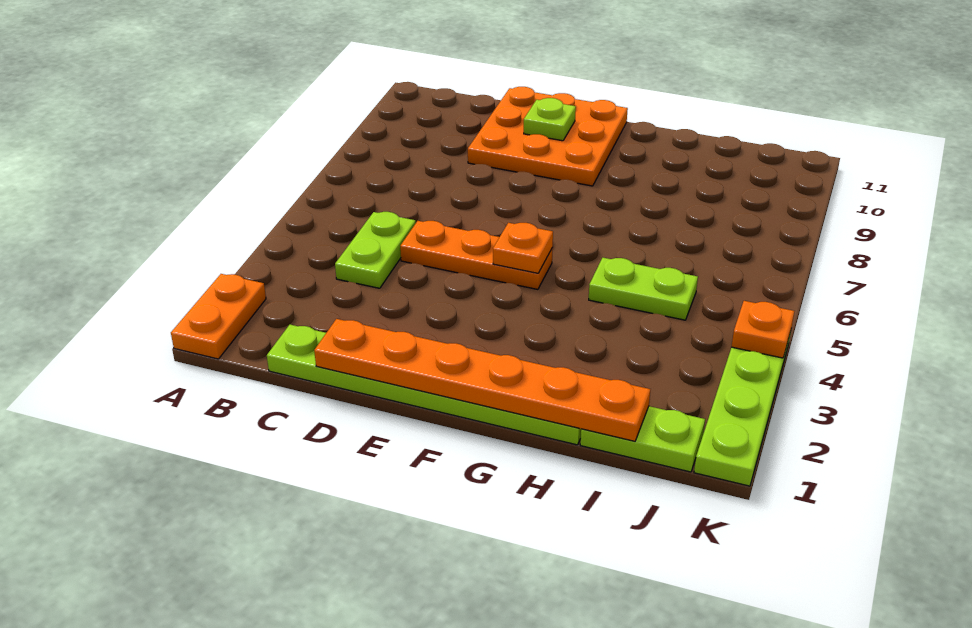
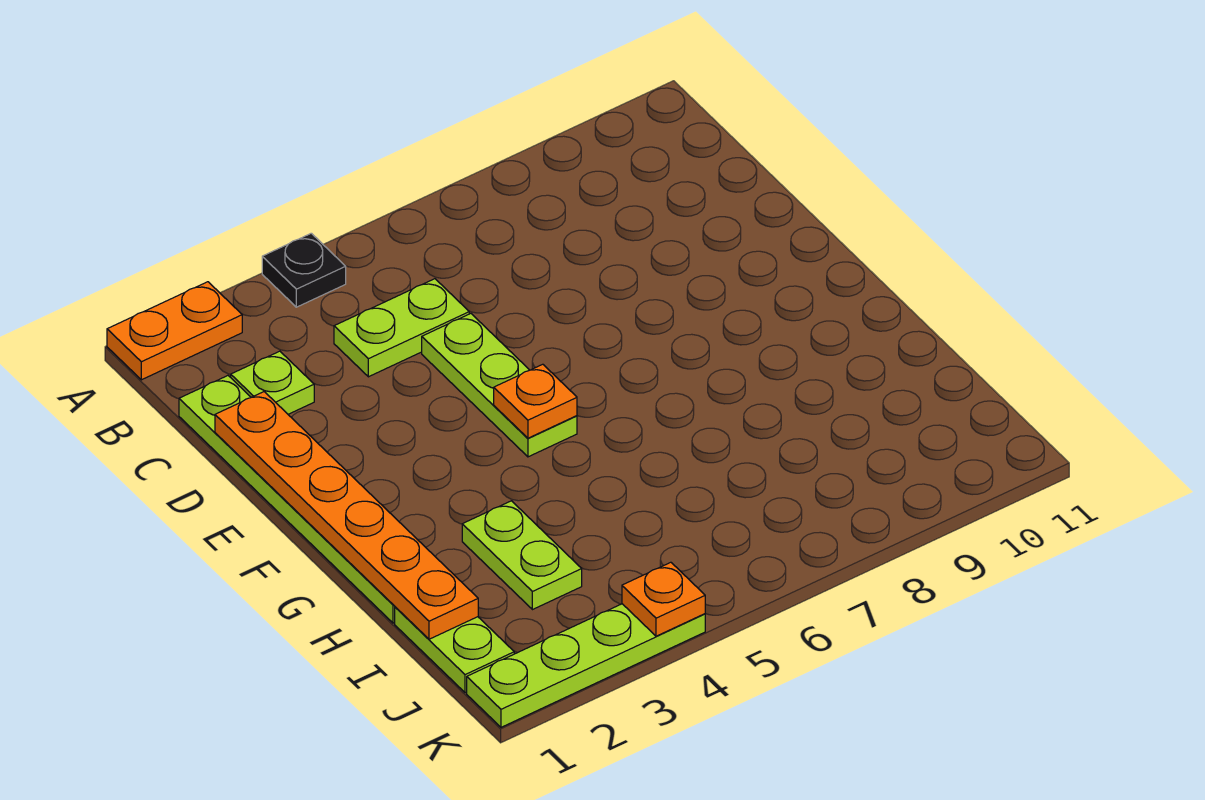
none -> black 1x1 plate [262,233,346,307]
orange 1x3 plate [400,221,553,289] -> lime 1x3 plate [422,314,577,457]
orange 3x3 plate [468,87,628,186] -> none
lime 1x1 plate [524,98,576,141] -> lime 1x1 plate moved to [231,351,314,414]
lime 1x2 plate [589,258,698,320] -> lime 1x2 plate moved to [462,501,582,610]

